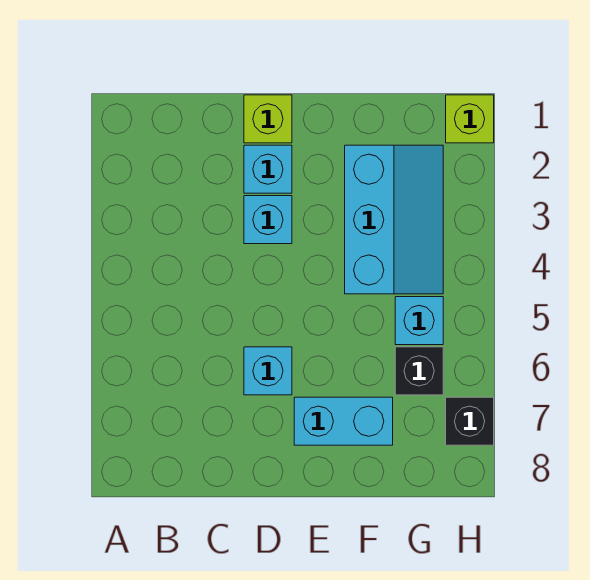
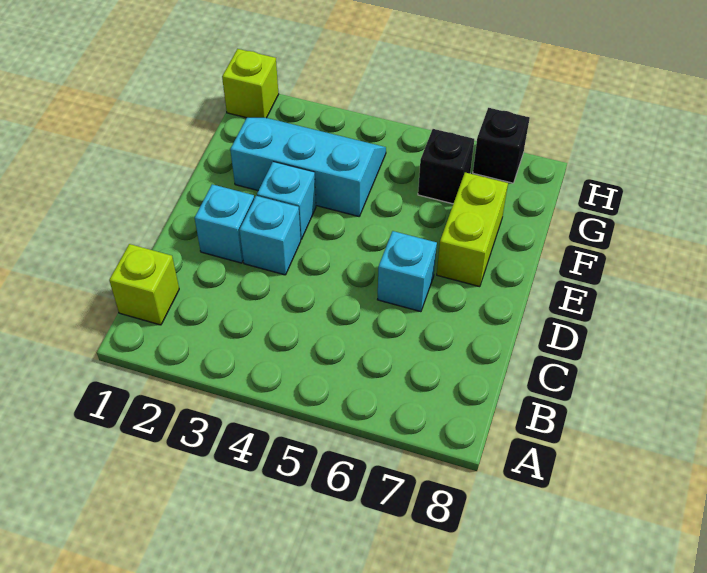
lime 1x1 brick [244,95,292,143] -> lime 1x1 brick moved to [109,244,179,325]
cyan 1x2 brick [294,397,393,445] -> lime 1x2 brick [437,172,508,287]
cyan 1x1 brick [395,297,443,345] -> cyan 1x1 brick moved to [257,162,316,239]

